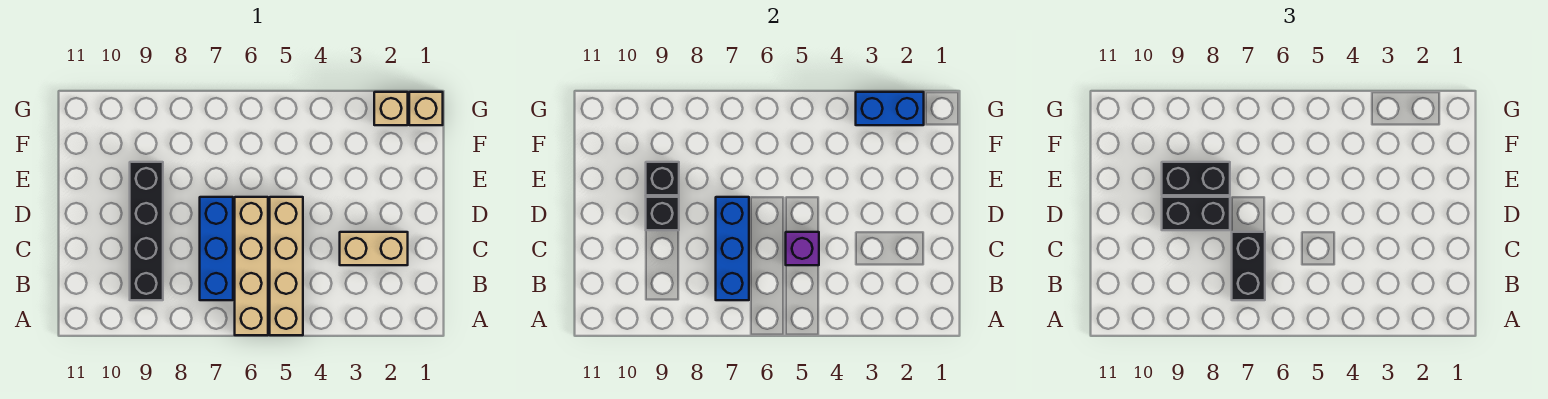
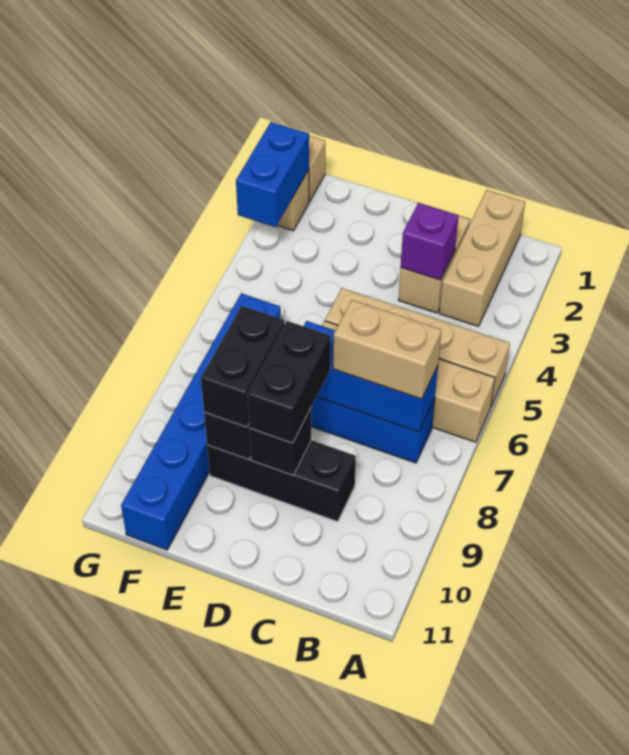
none -> tan 1x3 brick [439,190,525,326]
black 1x2 brick [1232,232,1265,300] -> tan 1x2 brick [333,300,442,399]
black 1x4 brick [130,162,163,300] -> black 1x3 brick [207,440,356,521]
purple 1x1 brick [786,232,819,265] -> purple 1x1 brick moved to [401,203,459,280]
none -> blue 1x6 brick [121,293,281,550]

